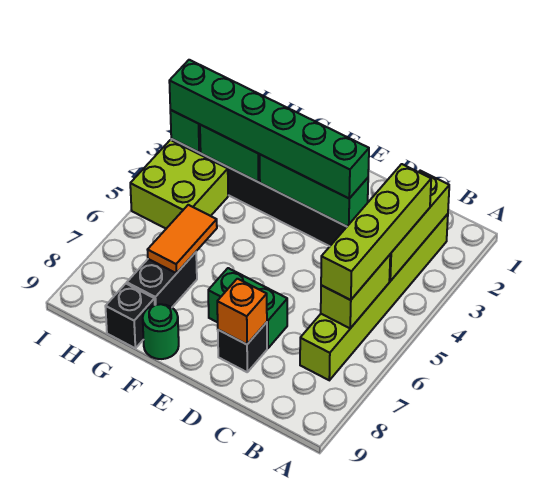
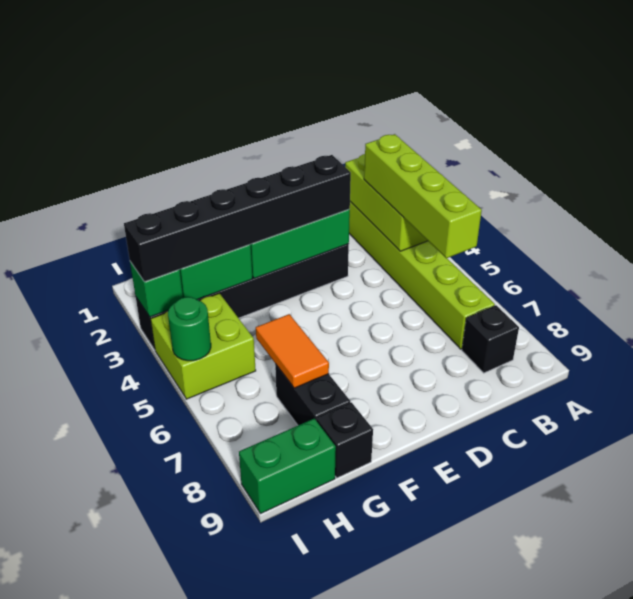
lime 1x2 brick [321,255,390,328] -> none
green 1x6 brick [169,60,369,198] -> black 1x6 brick [124,155,351,282]
green 1x2 brick [208,268,287,348] -> green 1x2 brick moved to [239,419,336,513]
black 1x1 brick [218,322,267,372] -> black 1x1 brick moved to [462,305,519,373]
orange 1x1 brick [217,279,267,344] -> none
green 1x1 round brick [143,304,179,359] -> green 1x1 round brick moved to [168,297,211,361]

